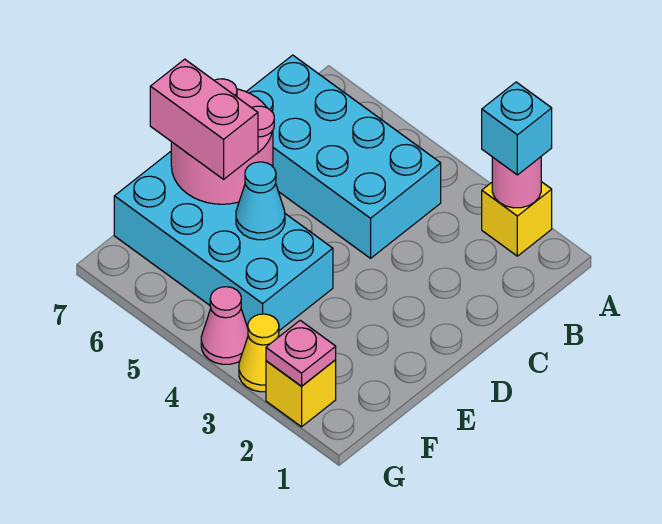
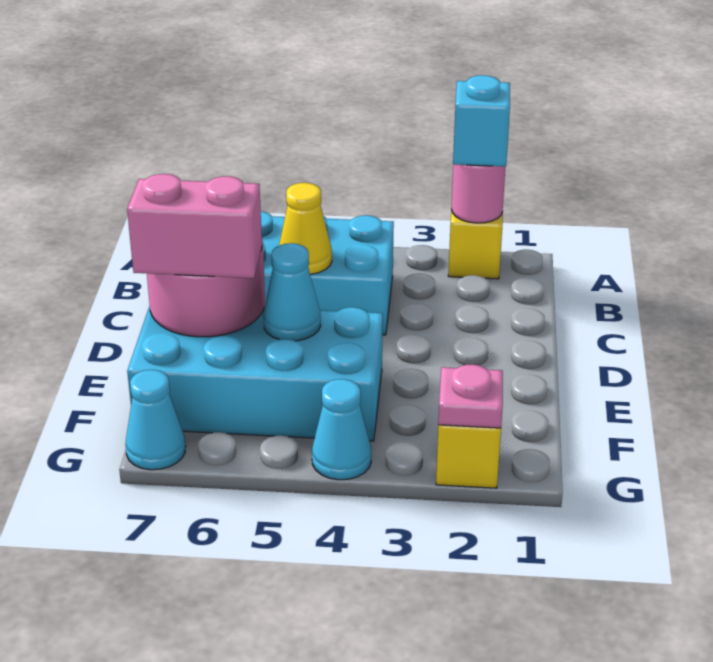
yellow 1x1 cone [239,314,279,392] -> yellow 1x1 cone moved to [279,183,332,275]
pink 1x1 cone [201,287,248,364] -> cyan 1x1 cone [312,379,371,480]
none -> cyan 1x1 cone [125,370,186,470]

